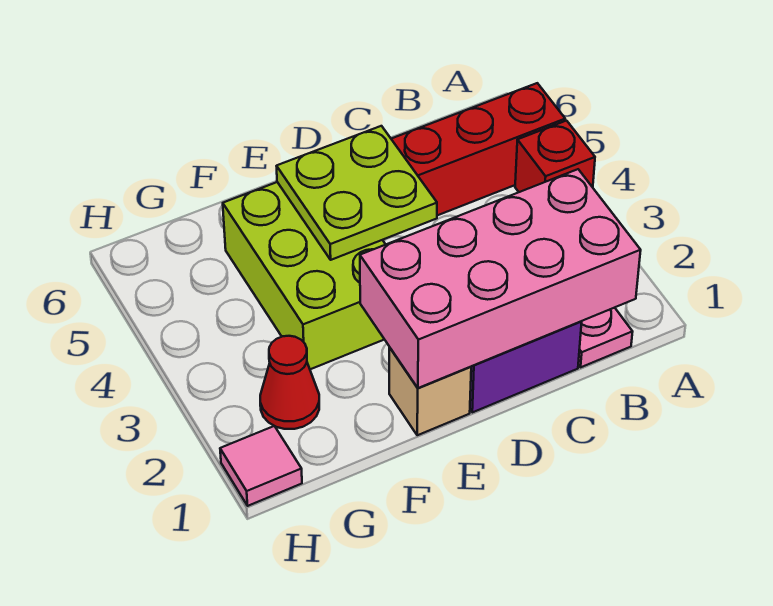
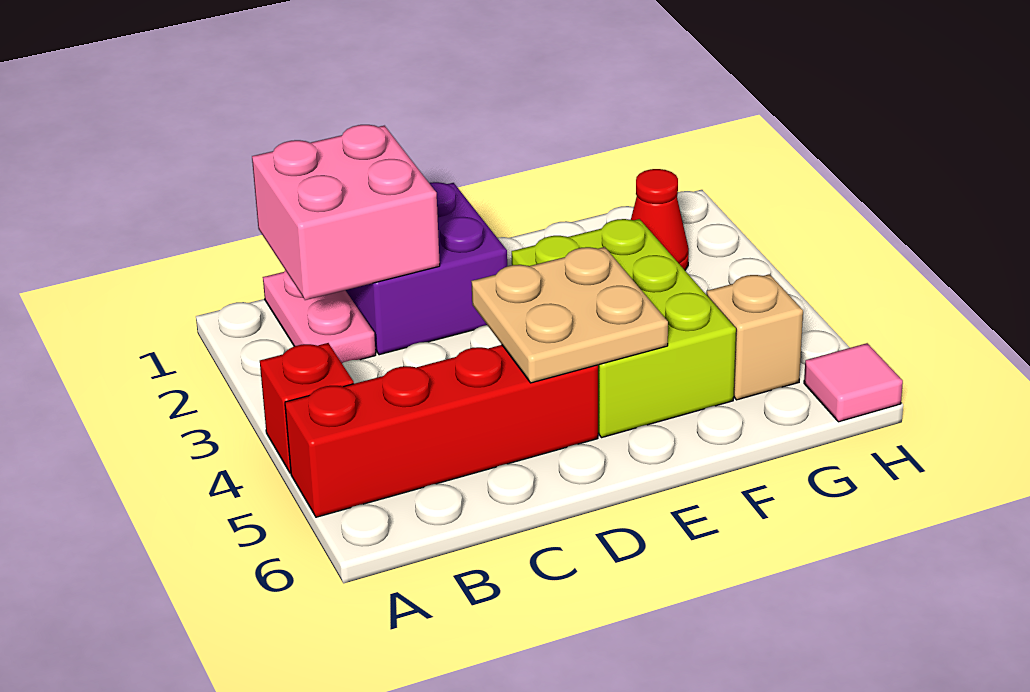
pink 2x4 brick [360,169,641,388] -> pink 2x2 brick [252,125,440,300]
lime 2x2 plate [277,126,437,260] -> tan 2x2 plate [471,247,668,383]
tan 1x1 brick [389,347,471,435] -> tan 1x1 brick moved to [707,274,803,400]
pink 1x1 tile [220,426,302,506] -> pink 1x1 tile moved to [804,343,903,422]

